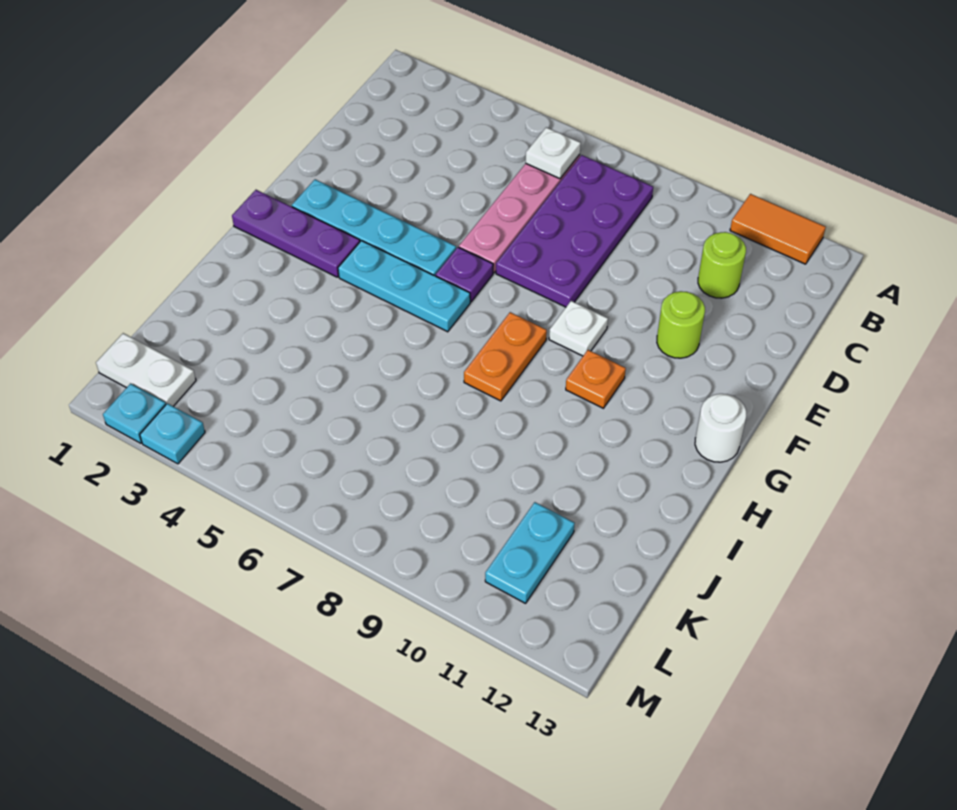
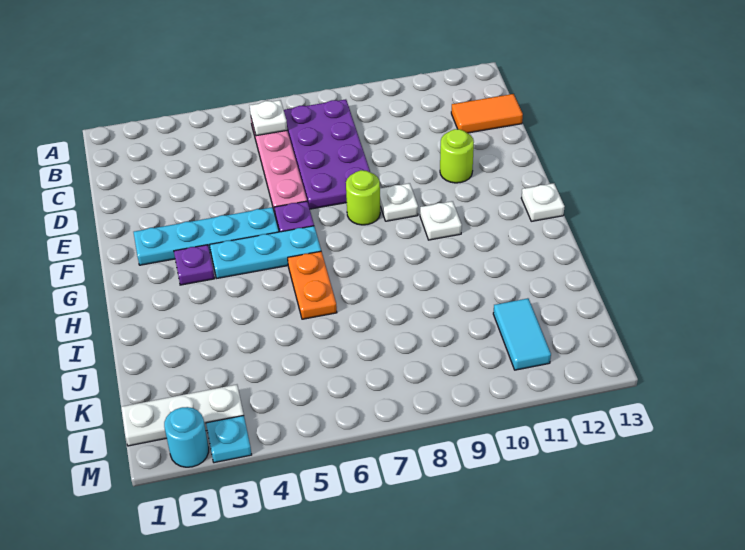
orange 1x2 tile [730,194,826,264] -> orange 1x2 tile moved to [451,94,523,133]
lime 1x1 round brick [698,232,746,298] -> lime 1x1 round brick moved to [346,170,380,225]
purple 1x3 plate [232,190,360,277] -> purple 1x1 plate [174,245,215,285]
orange 1x2 plate [464,312,547,401] -> orange 1x2 plate moved to [288,251,337,319]
orange 1x1 plate [566,350,626,408] -> white 1x1 plate [420,201,462,240]
white 1x1 round brick [695,394,746,462] -> white 1x1 plate [521,183,565,221]
cyan 1x2 plate [485,502,575,603] -> cyan 1x2 tile [493,298,551,370]
white 1x2 plate [96,333,196,406] -> white 1x3 plate [121,385,244,446]
cyan 1x1 plate [103,384,166,443] -> cyan 1x1 round brick [164,407,209,467]

